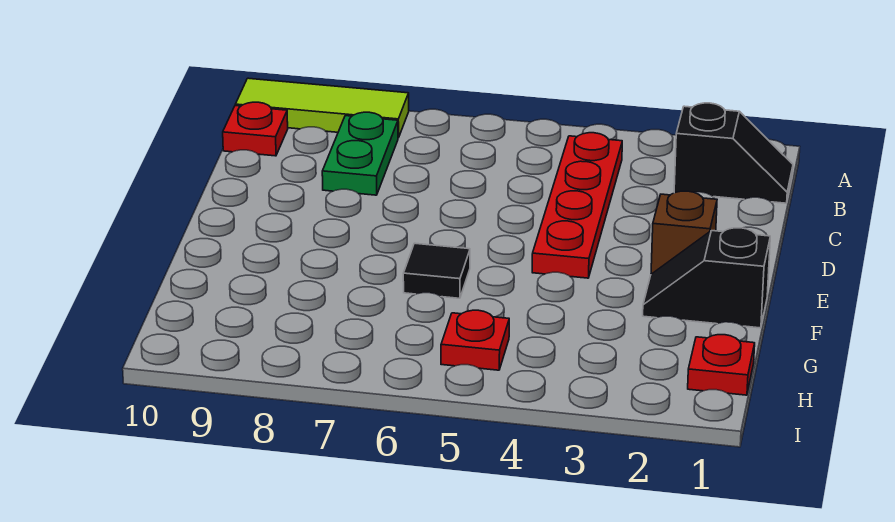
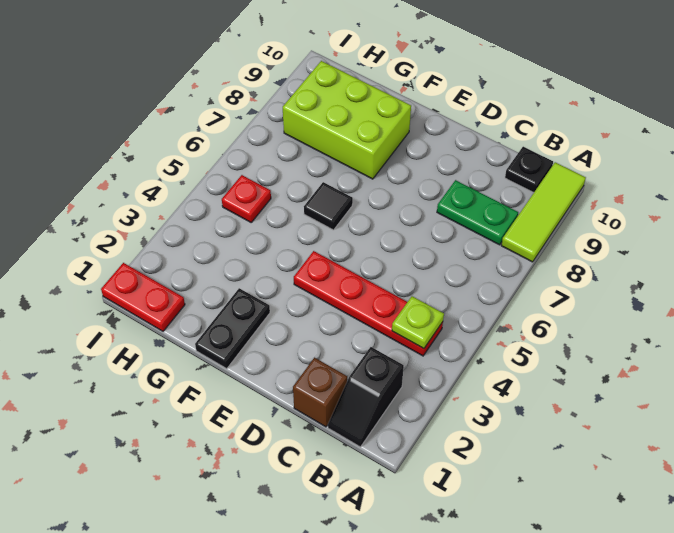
none -> lime 1x1 plate [392,296,444,349]
red 1x1 plate [223,102,288,156] -> black 1x1 plate [505,147,553,193]
brown 1x1 brick [651,191,717,274] -> brown 1x1 brick moved to [293,358,347,427]
black 1x2 slope [643,228,770,328] -> black 1x2 plate [195,288,270,369]
none -> lime 2x3 brick [283,61,411,179]
red 1x1 plate [688,335,755,395] -> red 1x2 plate [101,263,185,331]

